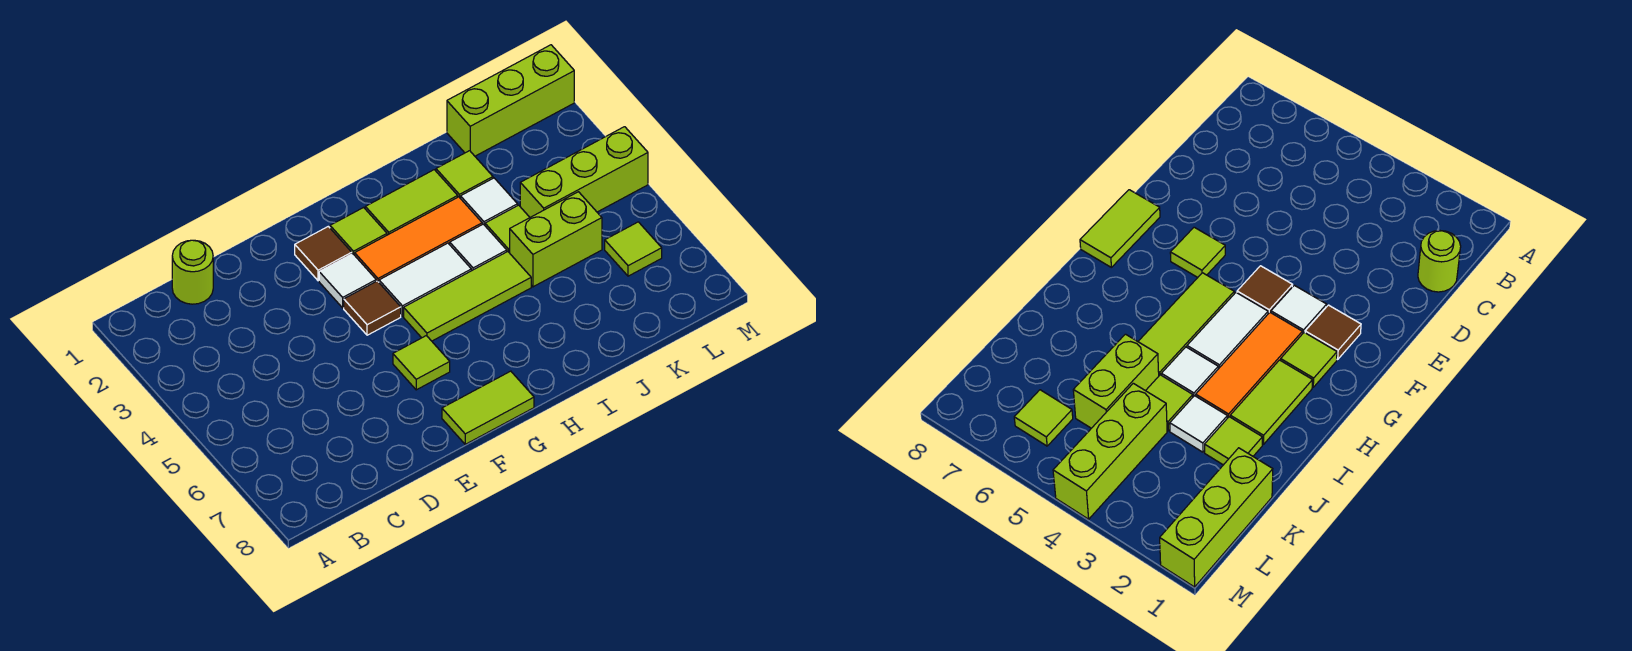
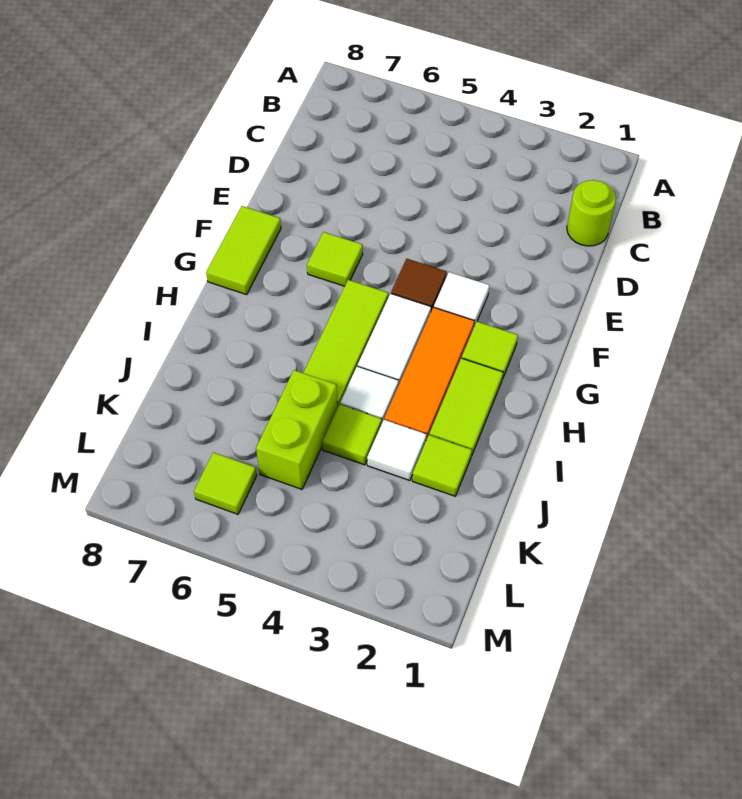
brown 1x1 tile [295,226,352,281] -> none
lime 1x3 brick [447,45,574,156] -> none
lime 1x3 brick [520,127,648,217] -> none

